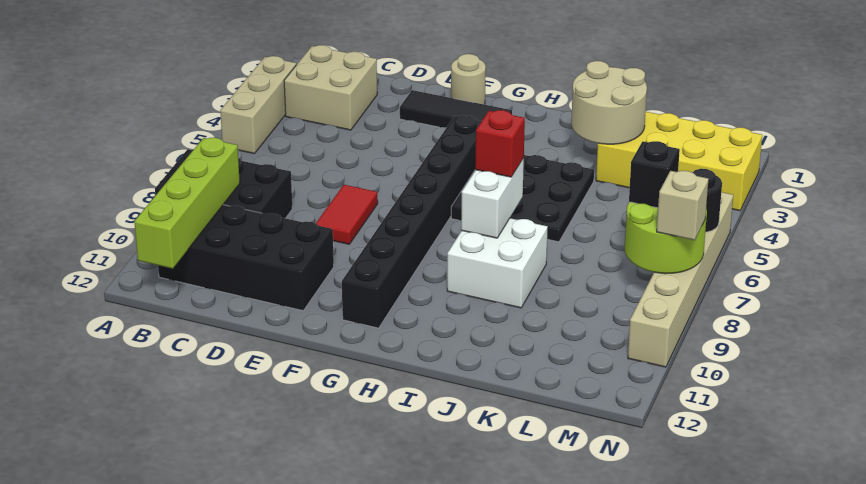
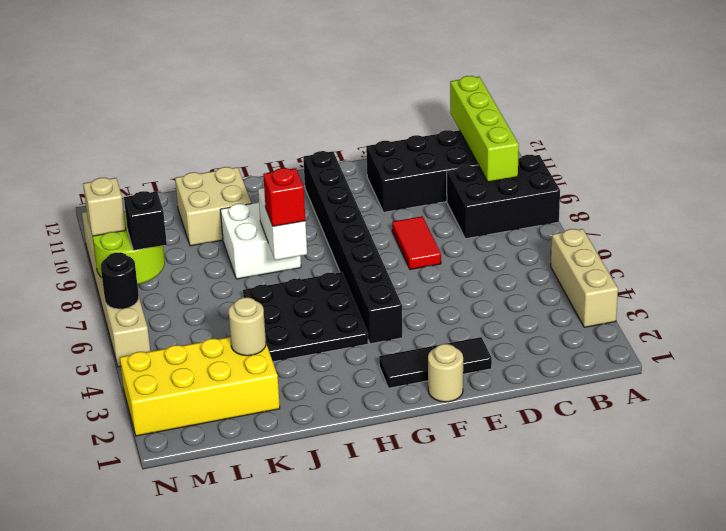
tan 2x2 brick [284,45,377,130] -> tan 2x2 brick moved to [175,167,251,246]
tan 2x2 round brick [571,61,647,144] -> tan 1x1 round brick [228,297,266,356]

